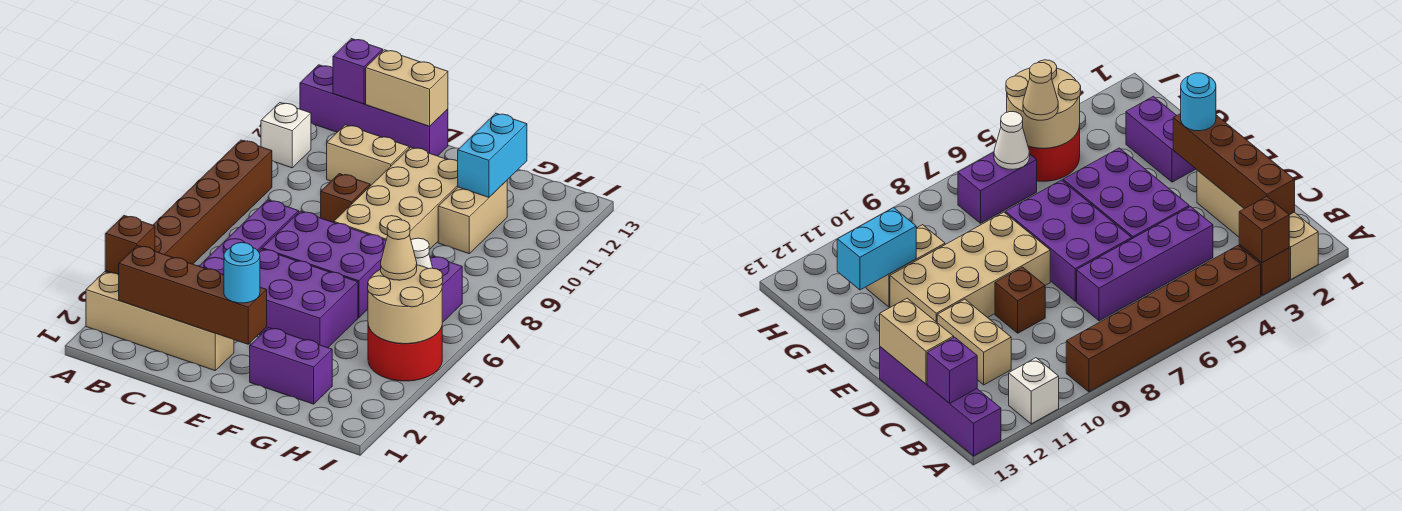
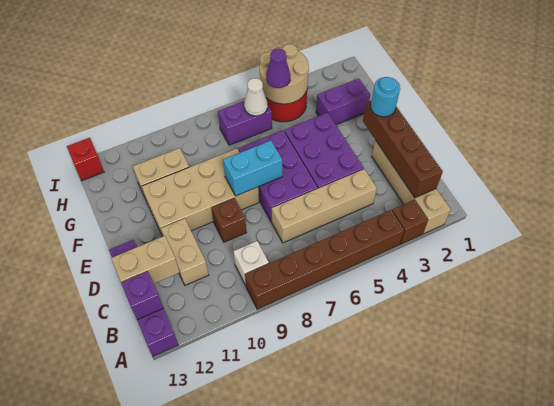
brown 1x1 brick [105,216,155,275] -> none
white 1x1 brick [261,103,311,168] -> white 1x1 brick moved to [233,241,269,286]
purple 1x4 brick [199,200,299,275] -> tan 1x4 brick [272,169,377,243]
tan 1x2 brick [366,50,448,126] -> tan 1x2 brick turned to [111,236,179,284]
purple 1x2 brick [250,328,332,404] -> purple 1x2 brick turned to [316,79,370,125]
cyan 1x2 brick [458,113,527,197] -> cyan 1x2 brick moved to [223,141,282,196]
tan 1x1 cone [381,220,417,280] -> purple 1x1 cone [266,48,290,88]
none -> red 1x1 brick [67,138,104,181]

